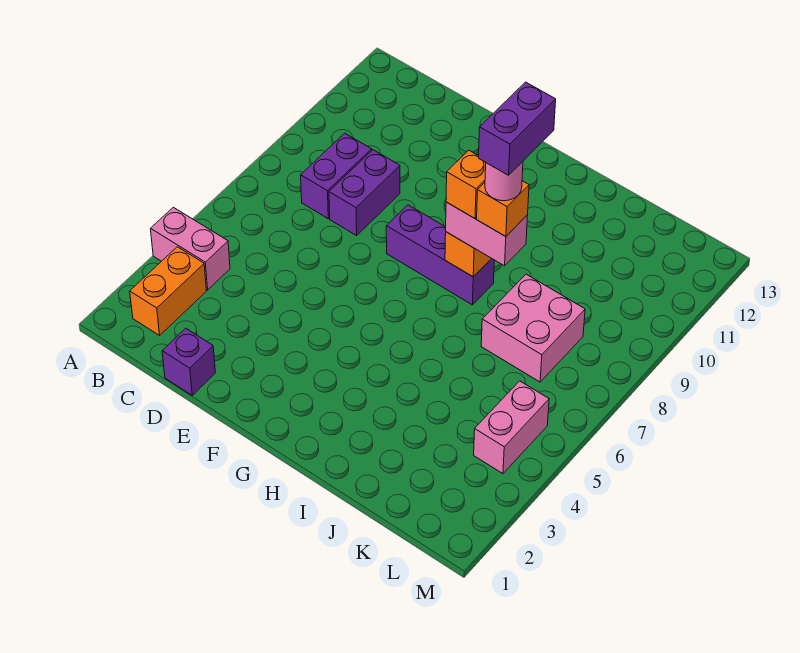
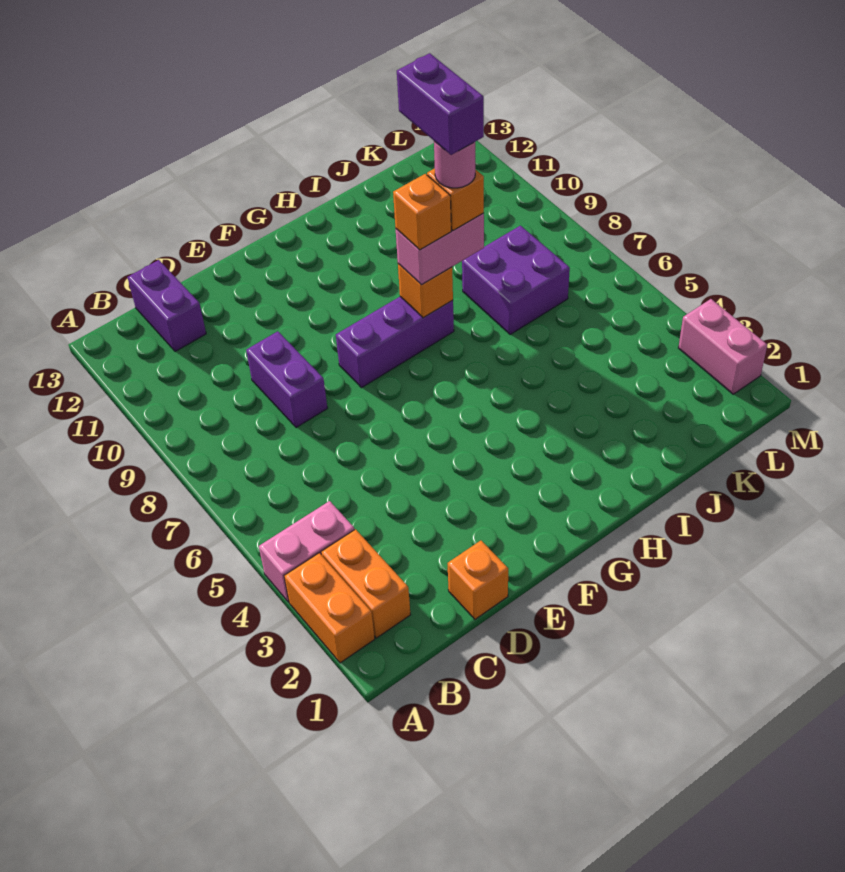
none -> orange 1x2 brick [284,553,375,663]
purple 1x2 brick [301,133,372,218] -> purple 1x2 brick moved to [127,260,206,352]
purple 1x1 brick [162,328,215,395] -> orange 1x1 brick [448,541,508,619]
pink 2x2 brick [481,274,585,382] -> purple 2x2 brick [462,226,570,335]
pink 1x2 brick [474,381,549,474] -> pink 1x2 brick moved to [678,299,767,394]

